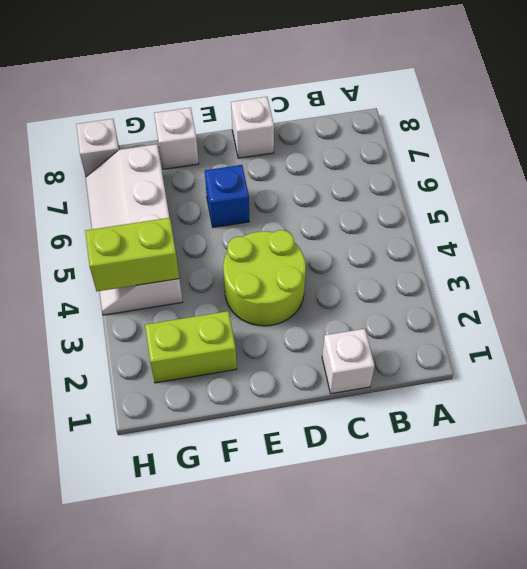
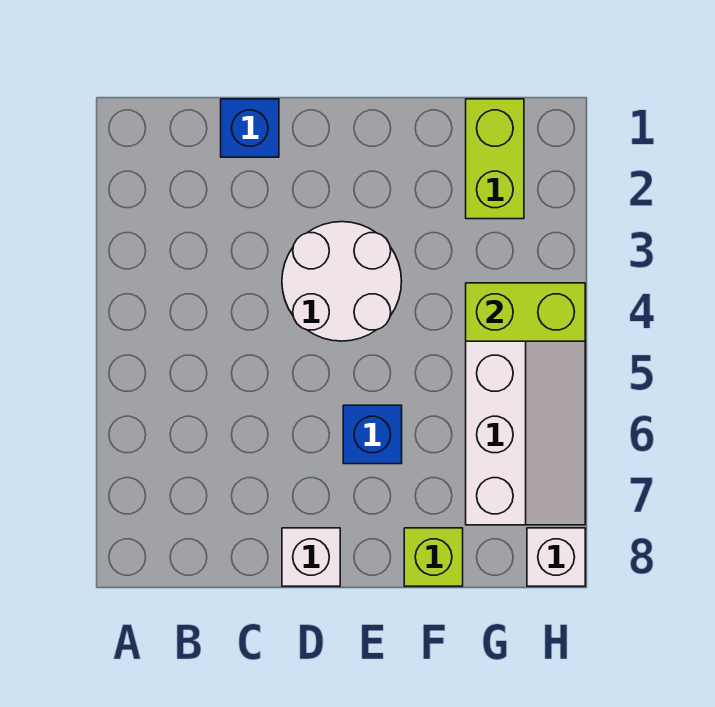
white 1x1 brick [322,329,375,394] -> blue 1x1 brick [221,99,279,157]
lime 2x2 round brick [223,230,306,326] -> white 2x2 round brick [282,222,402,341]
lime 1x2 brick [145,311,237,383] -> lime 1x2 brick turned to [466,99,524,219]
white 1x1 brick [154,108,199,169] -> lime 1x1 brick [404,528,463,586]

